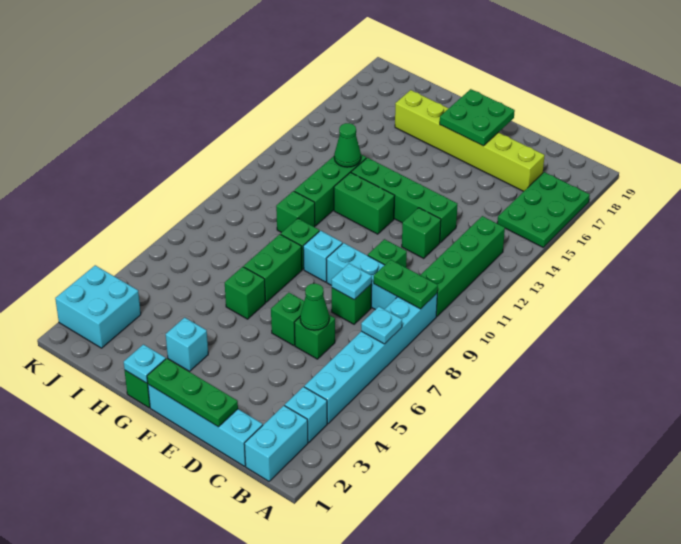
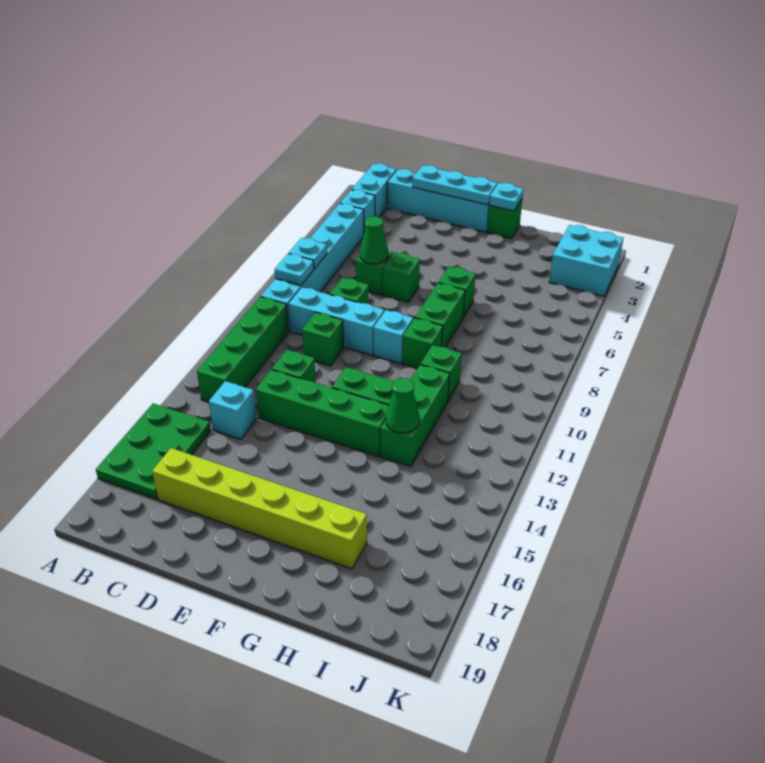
green 1x2 plate [374,260,438,309] -> none
green 1x3 plate [147,358,238,427] -> cyan 1x3 plate [412,165,497,205]
cyan 1x1 plate [332,264,372,300] -> cyan 1x1 plate moved to [275,253,314,285]
green 2x2 plate [440,89,515,146] -> none
cyan 1x1 brick [166,317,208,371] -> cyan 1x1 brick moved to [209,381,257,439]

